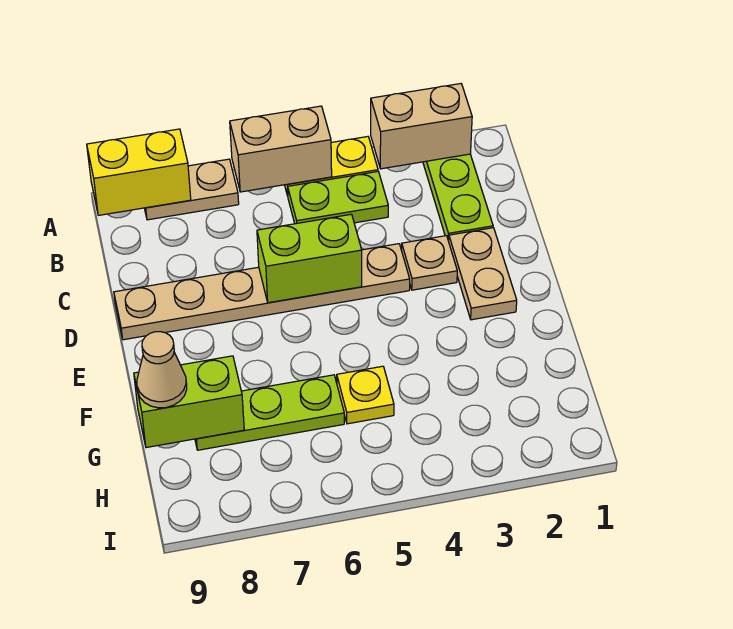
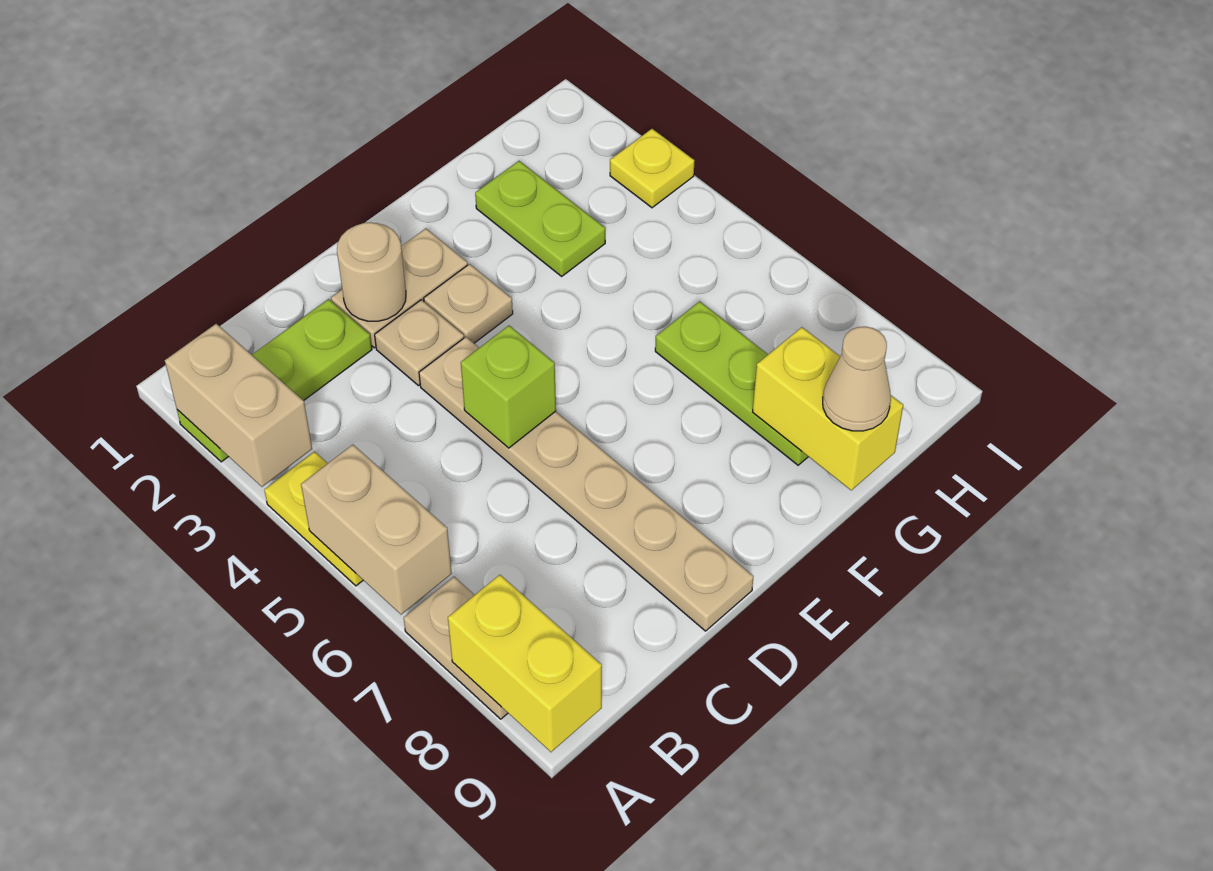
lime 1x2 plate [288,172,388,224] -> lime 1x2 plate moved to [475,161,605,276]
none -> tan 1x1 round brick [337,222,406,321]
lime 1x2 brick [257,214,362,303] -> lime 1x1 brick [461,326,556,448]
none -> tan 1x1 plate [424,264,513,343]
yellow 1x1 plate [337,366,394,424] -> yellow 1x1 plate moved to [610,129,695,208]
lime 1x2 brick [134,356,244,448] -> yellow 1x2 brick [753,327,903,490]

